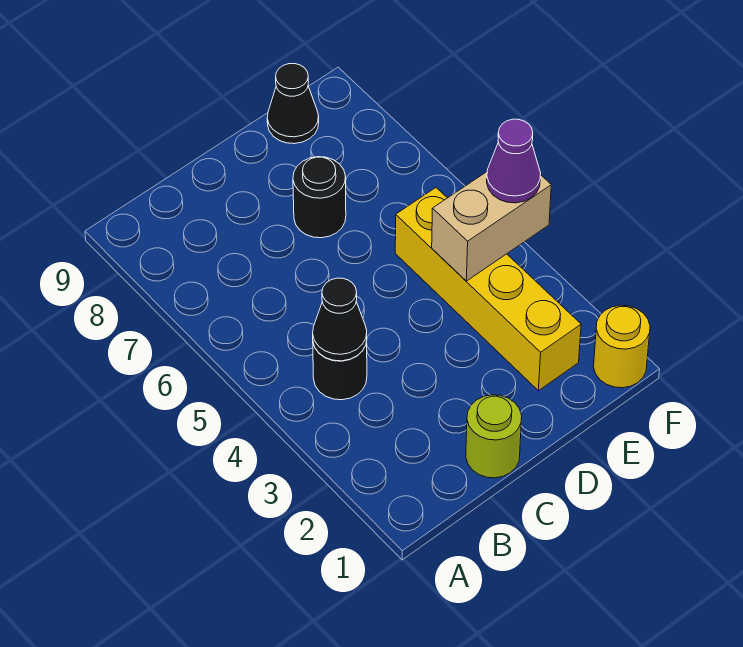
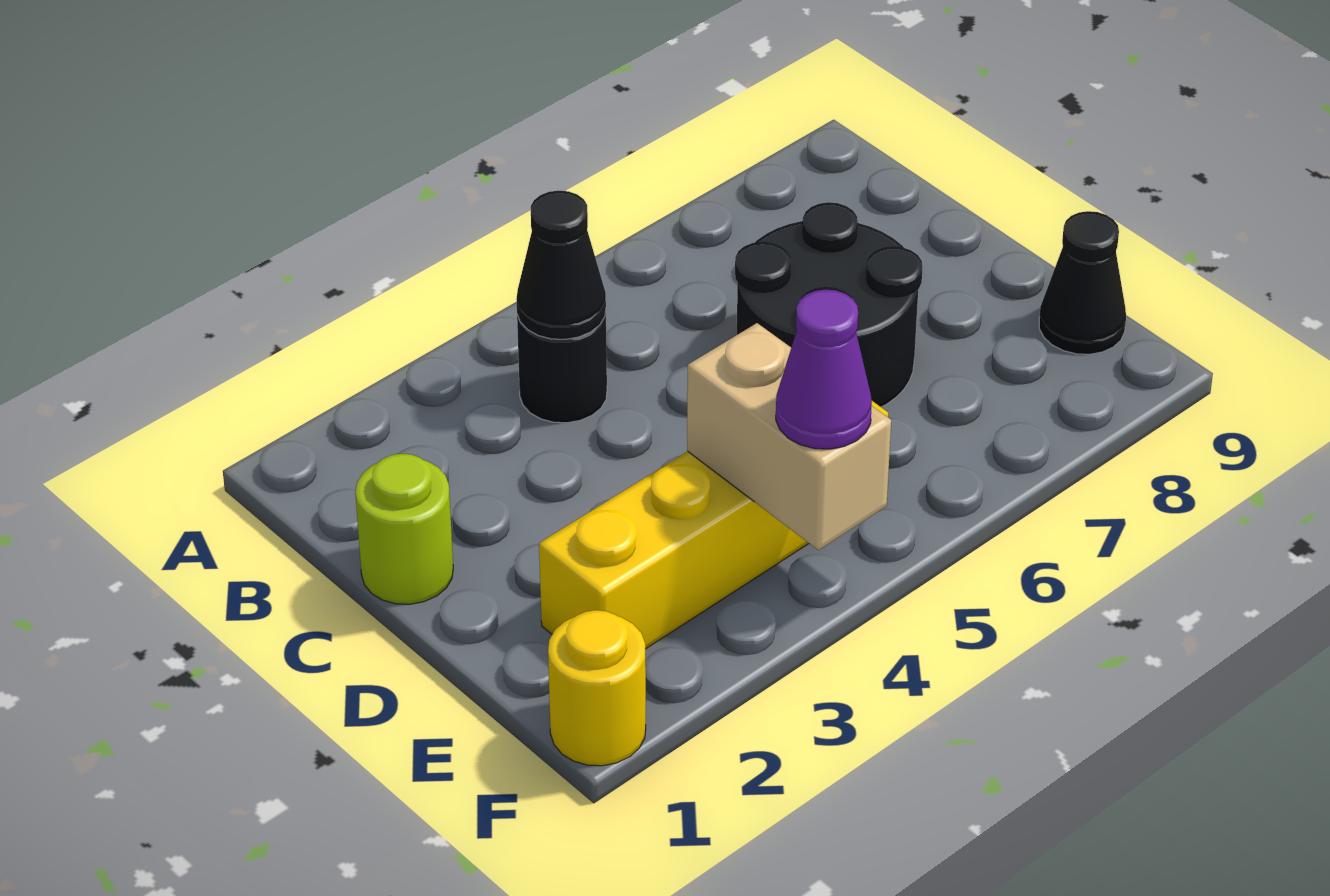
black 1x1 round brick [293,157,346,238] -> black 2x2 round brick [735,202,923,407]

